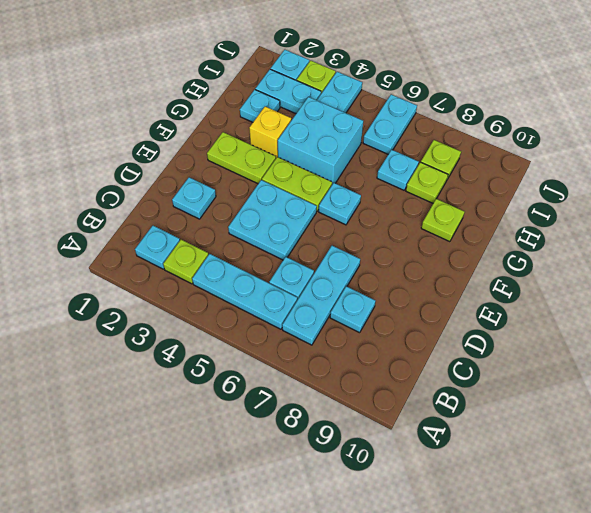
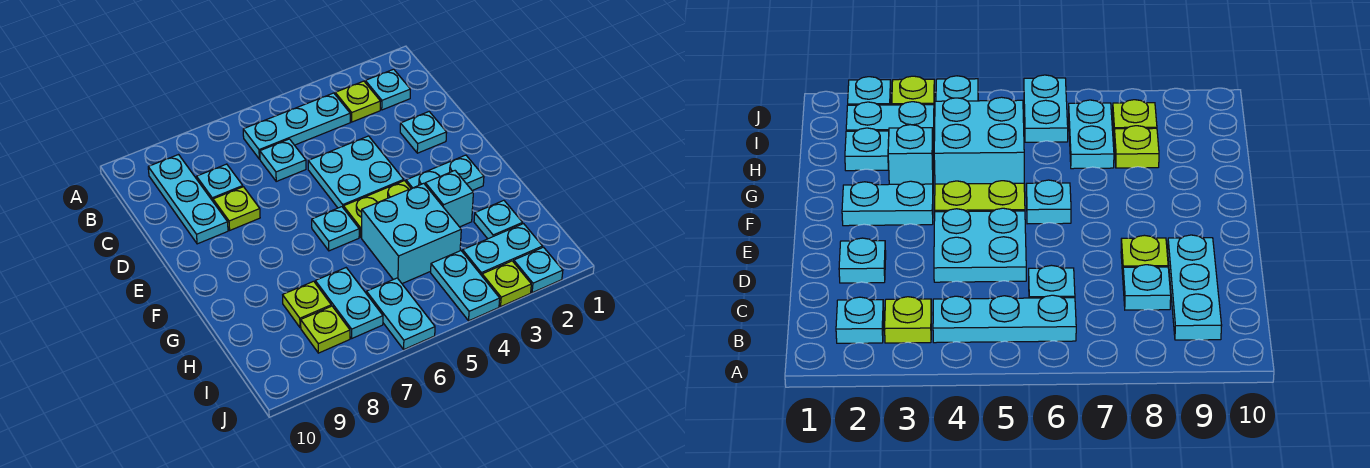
cyan 1x3 plate [282,246,360,345] -> cyan 1x3 plate moved to [148,155,228,244]
lime 1x2 plate [207,132,276,184] -> cyan 1x2 plate [406,155,484,190]
yellow 1x1 brick [249,107,291,158] -> cyan 1x1 brick [425,171,473,227]
lime 1x1 plate [421,199,464,242] -> lime 1x1 plate moved to [213,187,260,230]
cyan 1x1 plate [377,150,419,190] -> cyan 1x2 plate [315,268,383,338]

